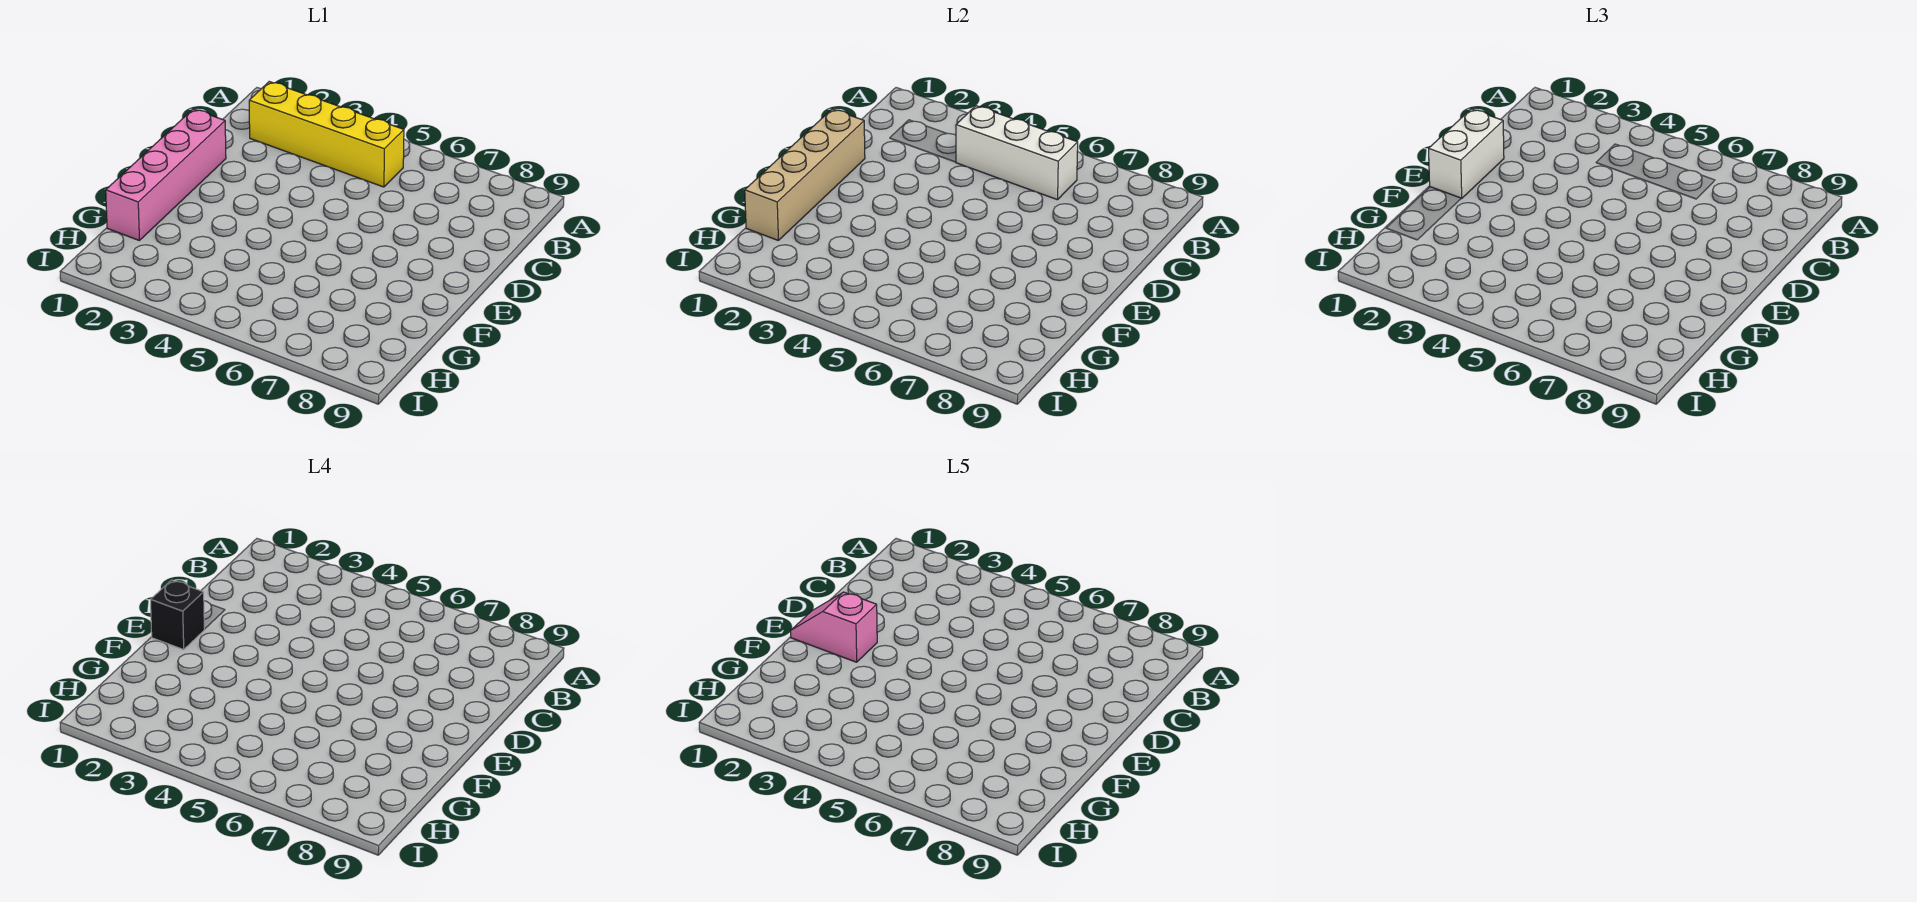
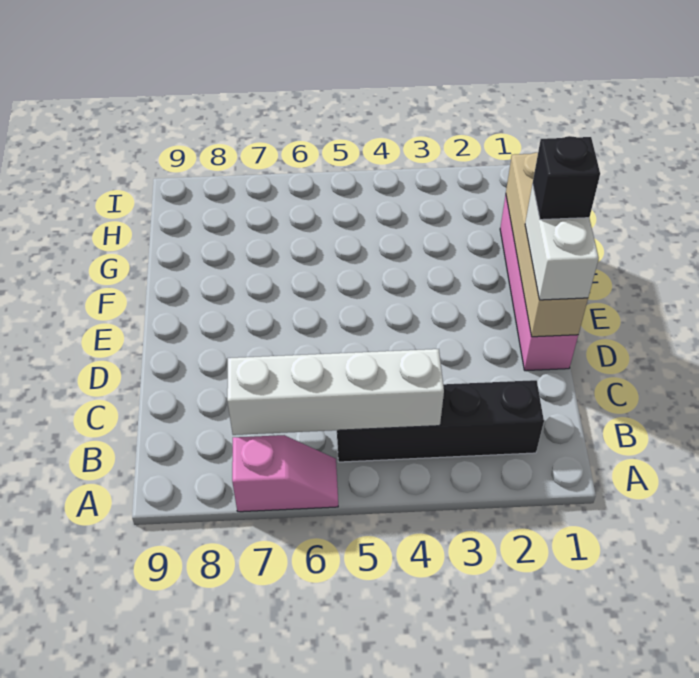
yellow 1x4 brick [249,82,404,187] -> black 1x4 brick [337,380,544,462]
white 1x3 brick [956,106,1078,200] -> white 1x4 brick [227,349,444,435]
pink 1x2 slope [790,592,877,662] -> pink 1x2 slope moved to [232,435,338,512]

